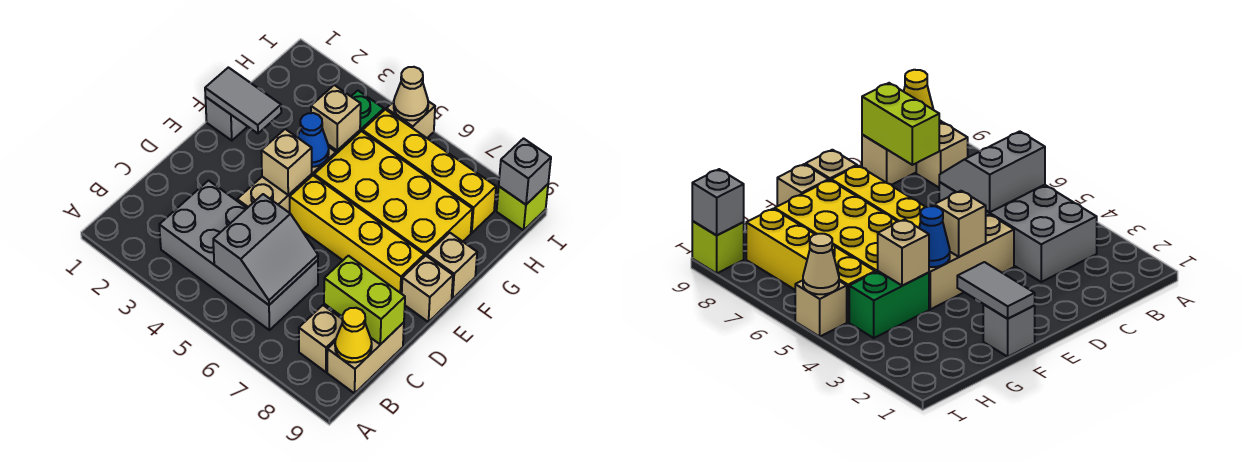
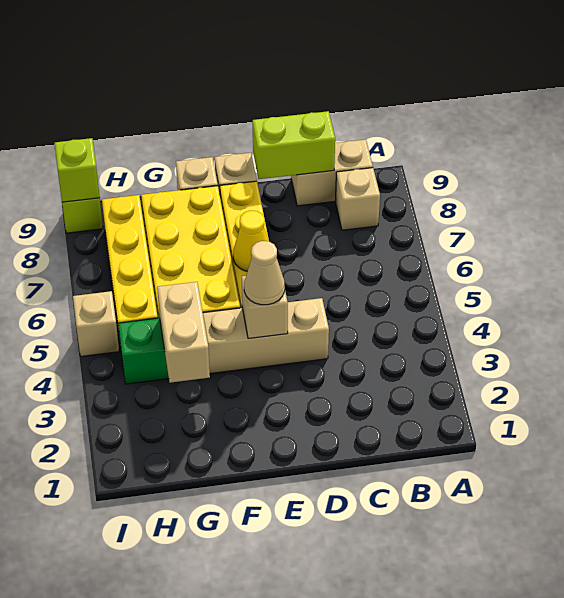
grey 2x4 brick [159,180,318,330] -> none
grey 2x2 slope [213,194,318,305] -> none
yellow 1x1 cone [335,308,372,362] -> yellow 1x1 cone moved to [233,211,269,271]
lime 1x2 brick [324,256,405,344] -> lime 1x2 brick turned to [253,111,335,179]
grey 1x1 brick [205,97,248,140] -> none
grey 1x2 tile [205,67,281,133] -> none
blue 1x1 cone [297,113,329,167] -> none
tan 1x1 brick [311,85,361,150] -> tan 1x2 brick [157,282,210,383]
tan 1x1 cone [394,67,428,120] -> tan 1x1 cone moved to [244,241,285,305]
grey 1x1 brick [499,139,551,205] -> lime 1x1 brick [55,138,100,202]

